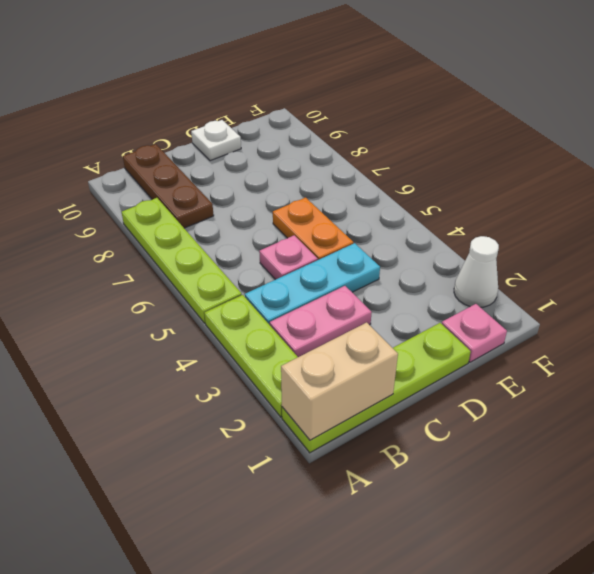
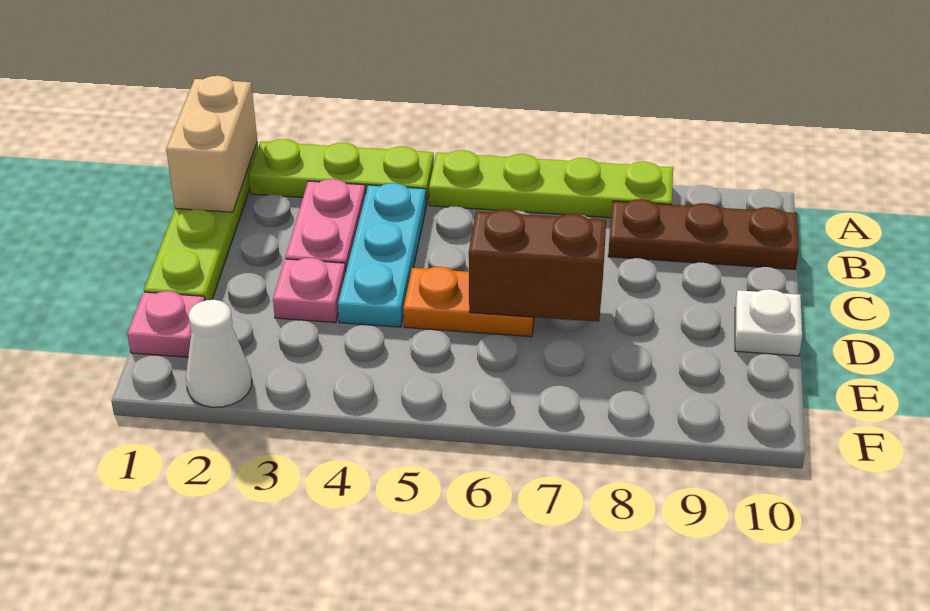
pink 1x1 plate [259,235,318,280] -> pink 1x1 plate moved to [273,258,346,323]
none -> brown 1x2 brick [469,209,606,322]

